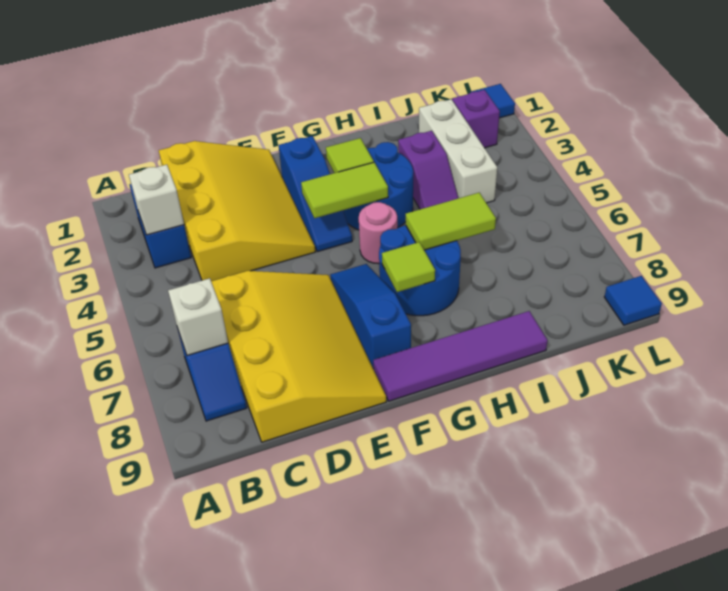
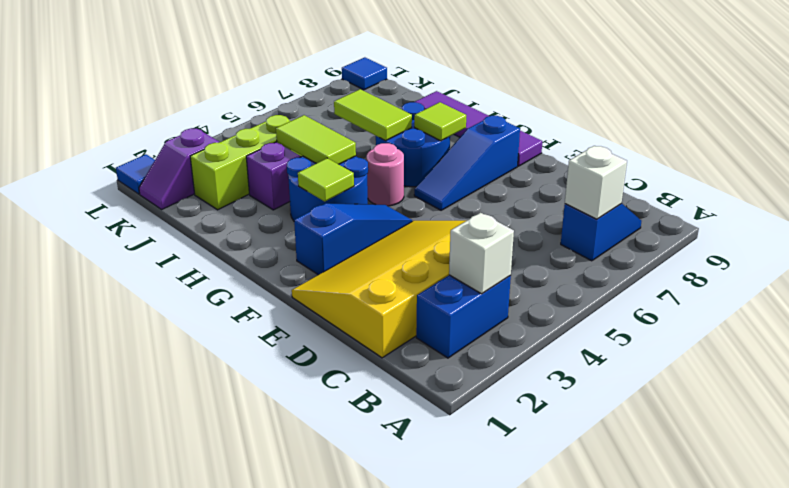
yellow 3x4 slope [211,271,386,442] -> none
lime 1x2 tile [301,162,388,218] -> lime 1x2 tile moved to [276,115,356,164]
white 1x3 brick [419,99,497,203] -> lime 1x3 brick [190,115,302,210]

